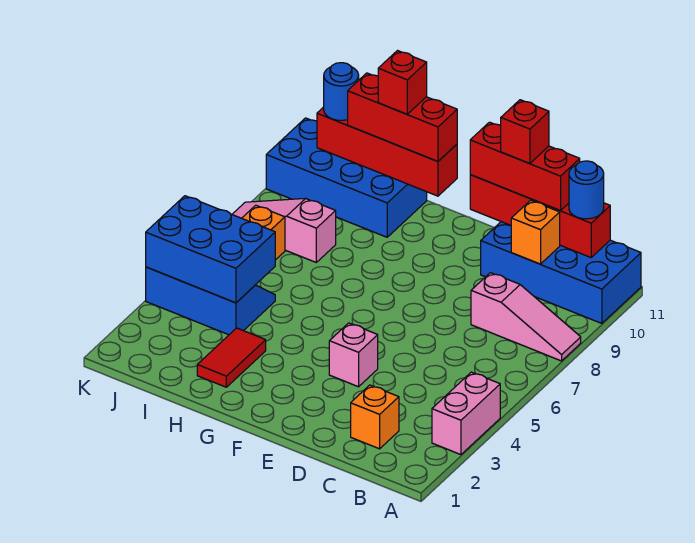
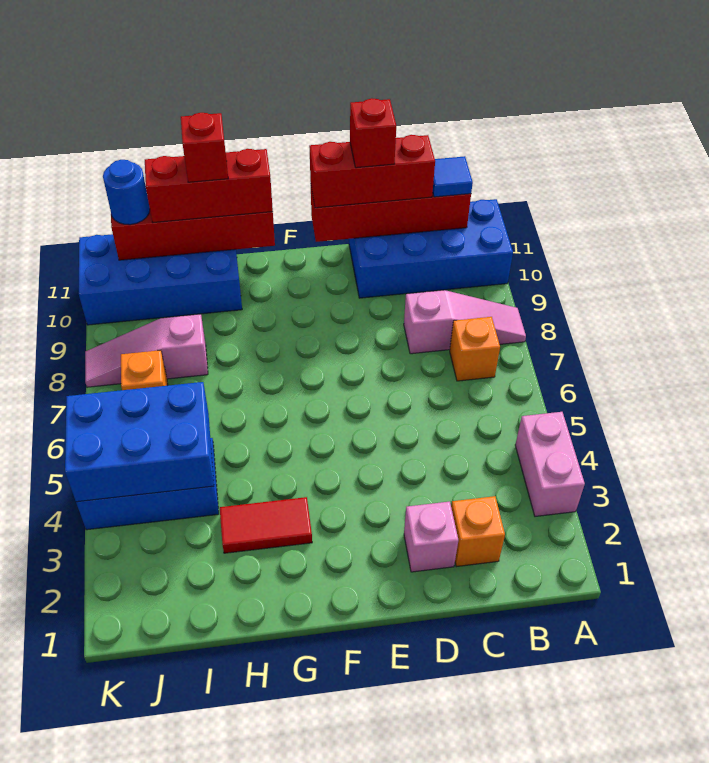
blue 1x1 round brick [569,161,604,219] -> blue 1x1 tile [433,156,473,197]
orange 1x1 brick [511,200,560,264] -> orange 1x1 brick moved to [450,317,500,381]
pink 1x1 brick [329,323,378,387] -> pink 1x1 brick moved to [404,502,458,572]
red 1x2 tile [197,328,266,387] -> red 1x2 tile turned to [220,497,312,553]

